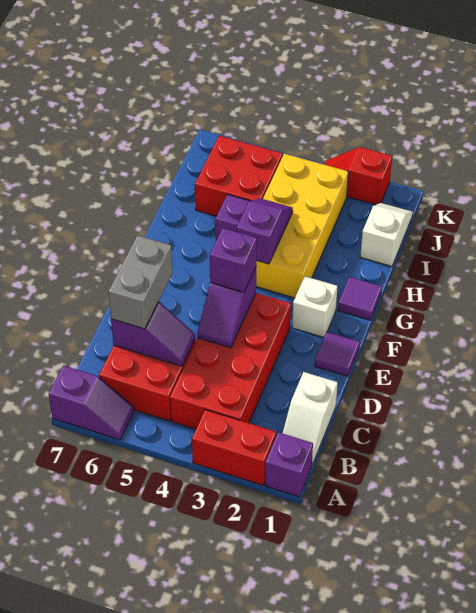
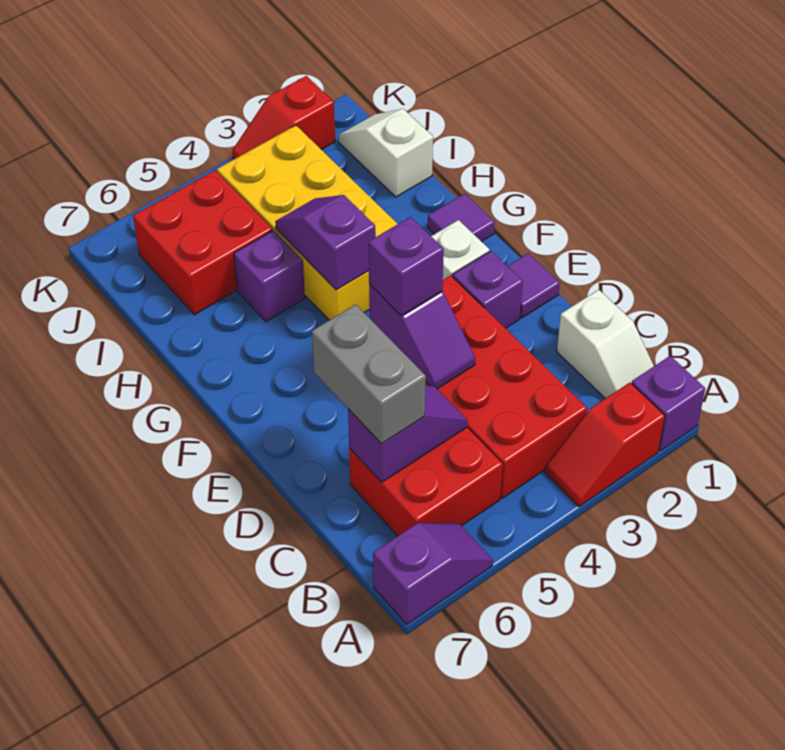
red 1x2 brick [192,410,276,485] -> red 1x2 slope [545,383,665,507]
none -> purple 1x1 brick [453,251,523,328]

